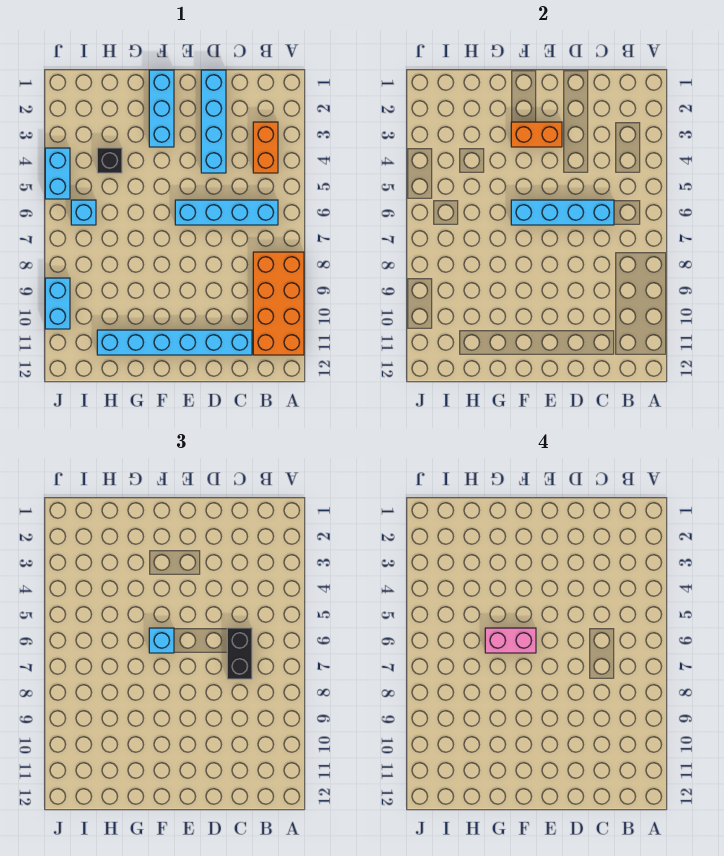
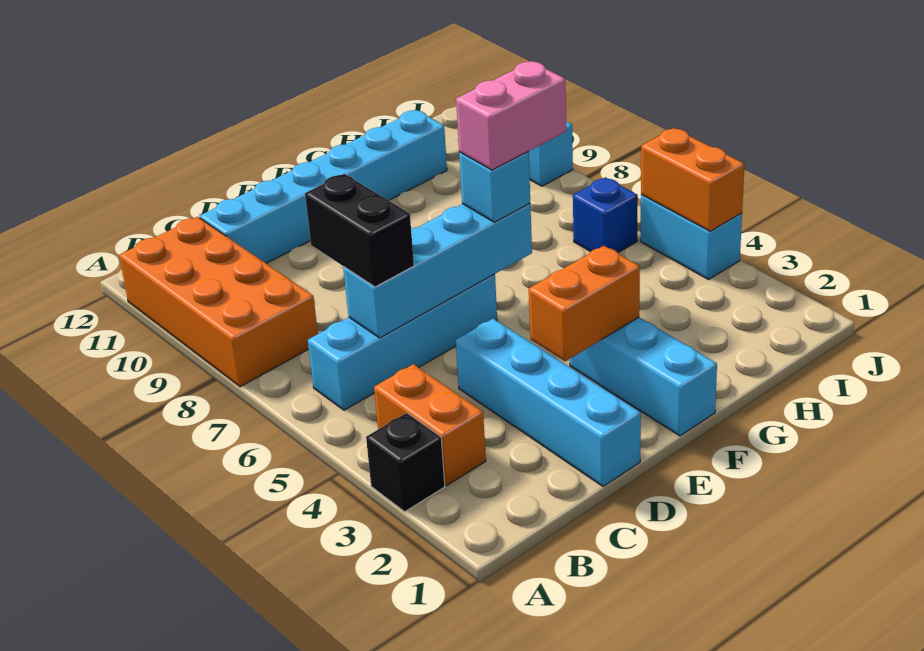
black 1x1 brick [97,148,122,173] -> black 1x1 brick moved to [366,413,445,512]
cyan 1x1 brick [71,200,96,225] -> blue 1x1 brick [573,177,638,252]
none -> orange 1x2 brick [641,128,744,231]

